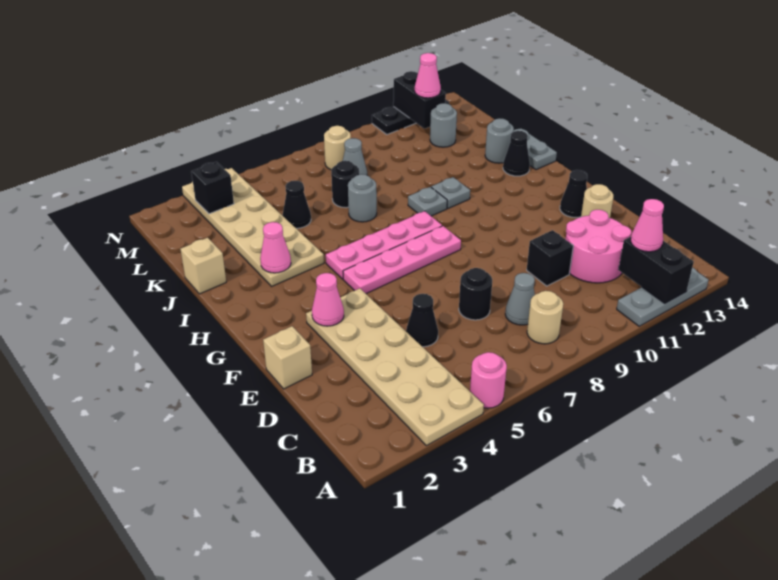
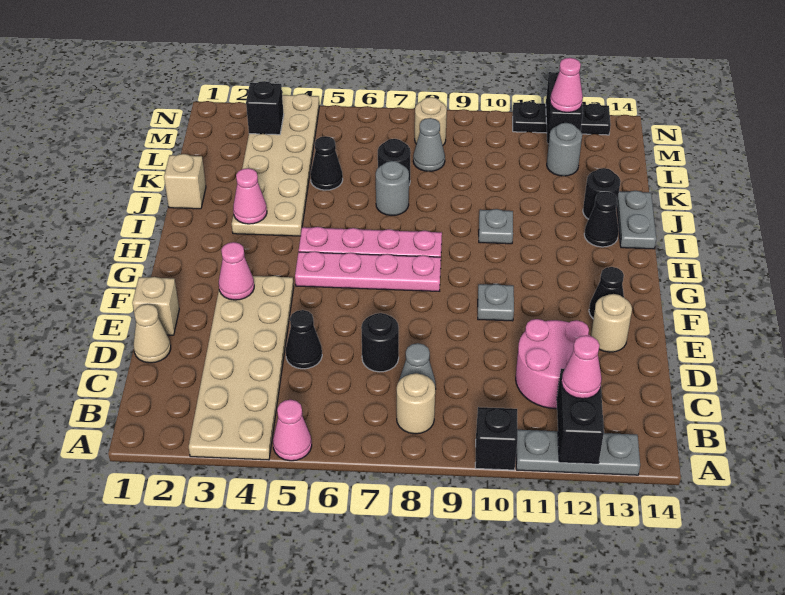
pink 1x1 round brick [470,352,507,408] -> pink 1x1 cone [273,400,312,461]
none -> tan 1x1 cone [134,304,171,363]
black 1x1 brick [527,230,573,286] -> black 1x1 brick moved to [475,407,518,470]
grey 1x1 plate [408,187,447,216] -> grey 1x1 plate moved to [478,284,514,321]
grey 1x1 round brick [485,118,514,163] -> black 1x1 round brick [583,168,621,219]

